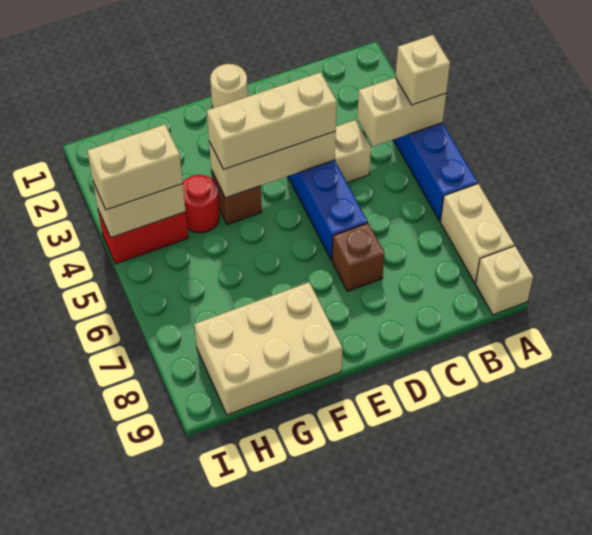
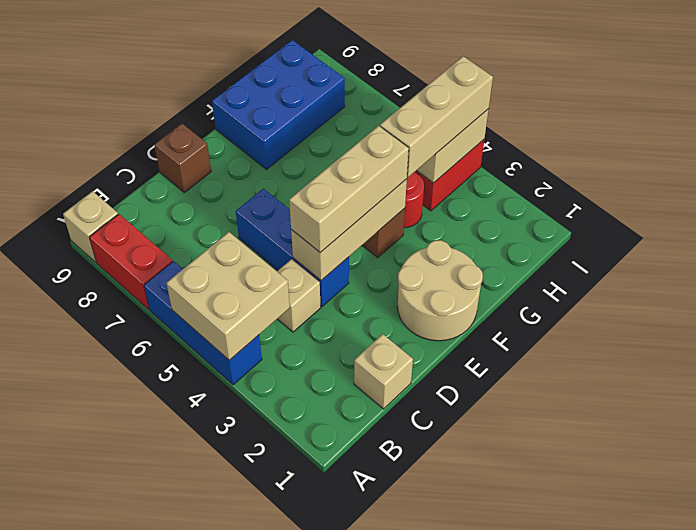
tan 1x2 brick [357,78,446,146] -> tan 2x2 brick [166,232,290,360]
tan 1x1 brick [395,35,450,105] -> tan 1x1 brick moved to [354,334,413,409]
tan 1x2 brick [440,184,514,283] -> red 1x2 brick [89,214,173,309]
brown 1x1 brick [332,223,385,291] -> brown 1x1 brick moved to [155,124,211,192]
tan 1x1 round brick [210,64,248,108] -> tan 2x2 round brick [397,240,483,341]
tan 2x3 brick [194,282,343,415] -> blue 2x3 brick [212,40,345,169]
tan 1x2 brick [87,124,183,210] -> tan 1x3 brick [380,56,493,177]

